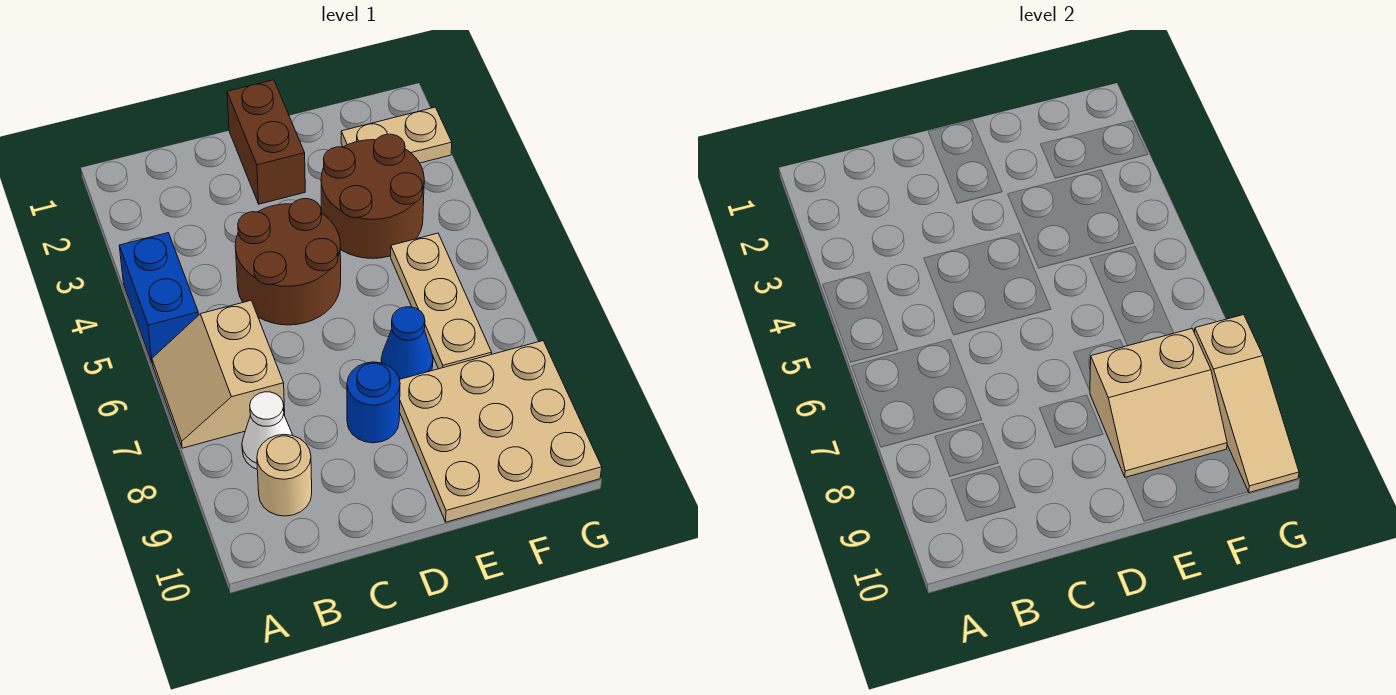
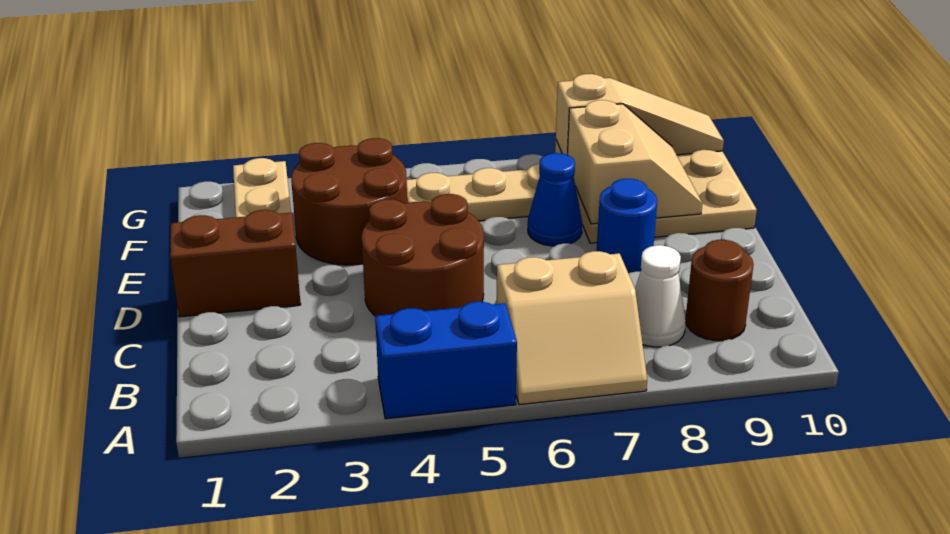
tan 1x1 round brick [257,434,312,516] -> brown 1x1 round brick [686,240,754,341]

